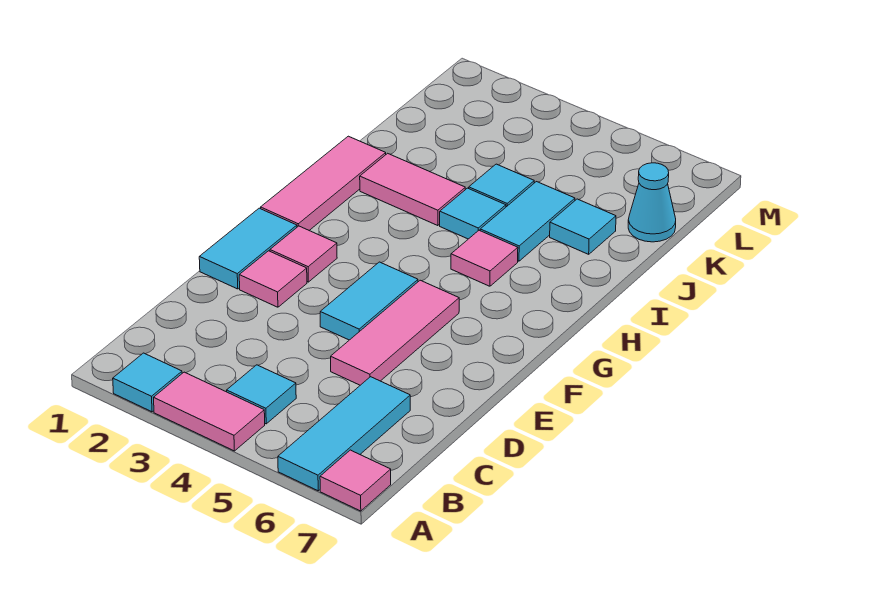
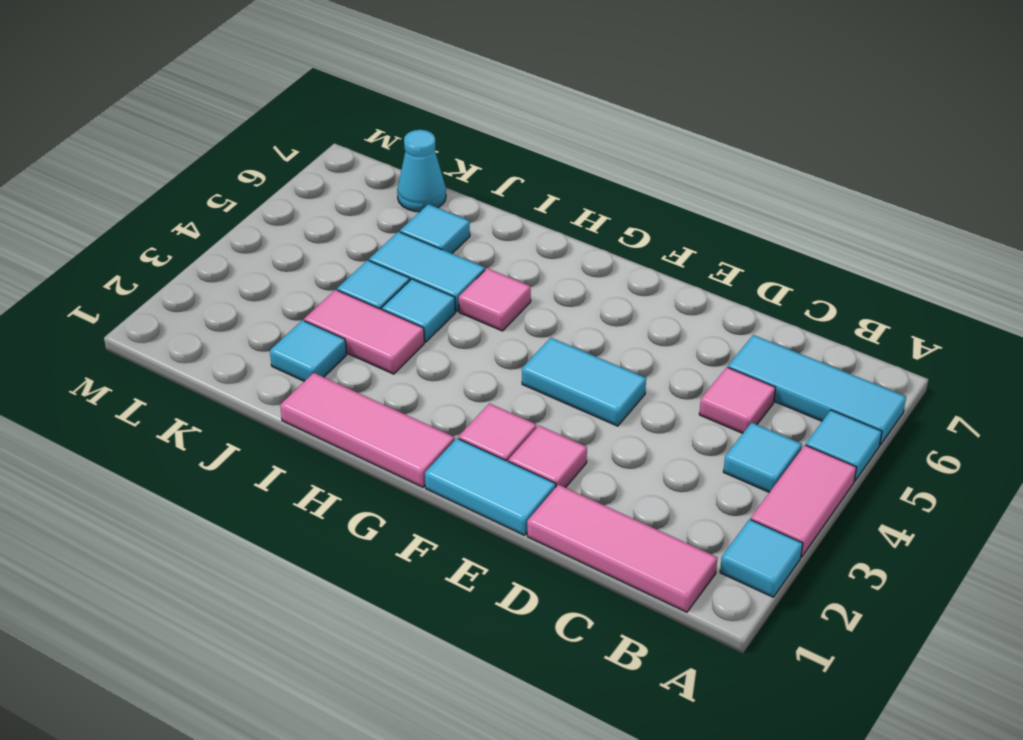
none -> cyan 1x1 tile [806,410,882,481]
pink 1x1 tile [320,450,391,511] -> pink 1x1 tile moved to [699,367,776,433]
pink 1x3 tile [331,280,459,385] -> pink 1x3 tile moved to [527,485,717,612]
pink 1x2 tile [360,153,465,226] -> pink 1x2 tile turned to [304,290,424,374]
none -> cyan 1x1 tile [270,320,347,381]

